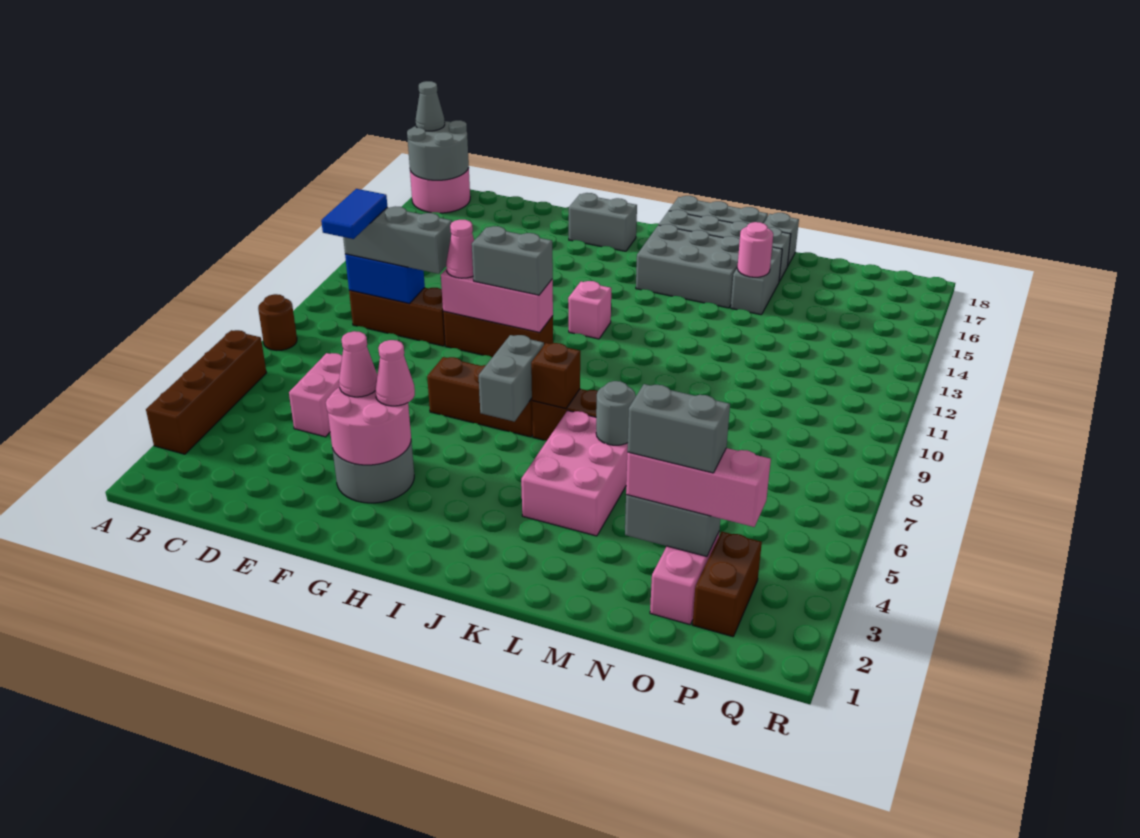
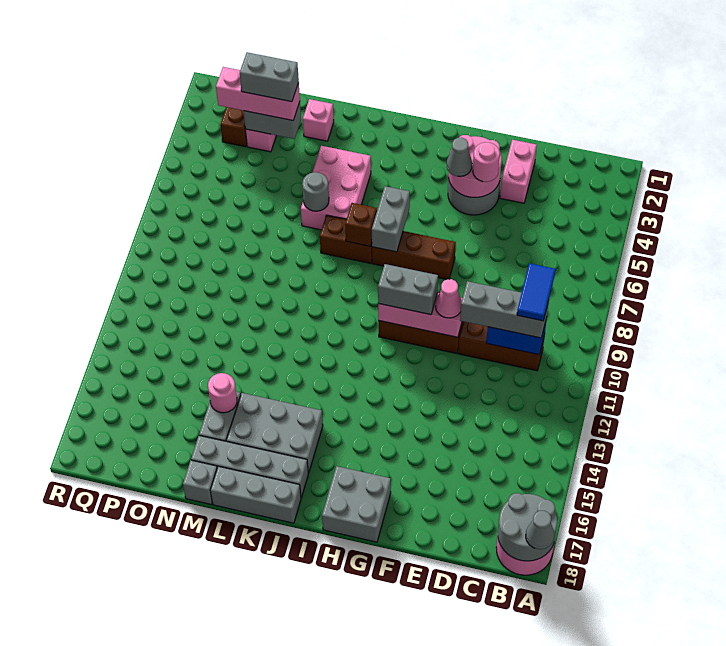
brown 1x4 brick [146,330,266,454] -> none
brown 1x1 round brick [258,294,297,351] -> none
pink 1x2 brick [289,353,342,437] -> pink 1x2 brick moved to [500,140,537,203]
pink 1x1 cone [339,331,377,397] -> pink 1x1 round brick [473,142,500,182]
pink 1x1 cone [375,340,415,406] -> grey 1x1 cone [447,138,472,177]
grey 1x2 brick [569,193,637,251] -> grey 2x2 brick [322,466,391,542]
pink 1x1 brick [568,281,611,339] -> pink 1x1 brick moved to [303,99,334,141]

